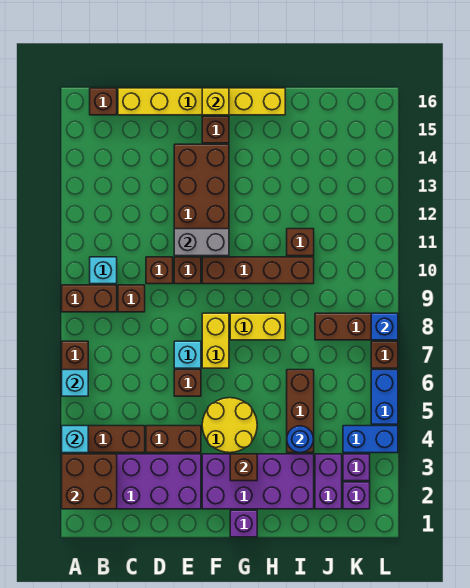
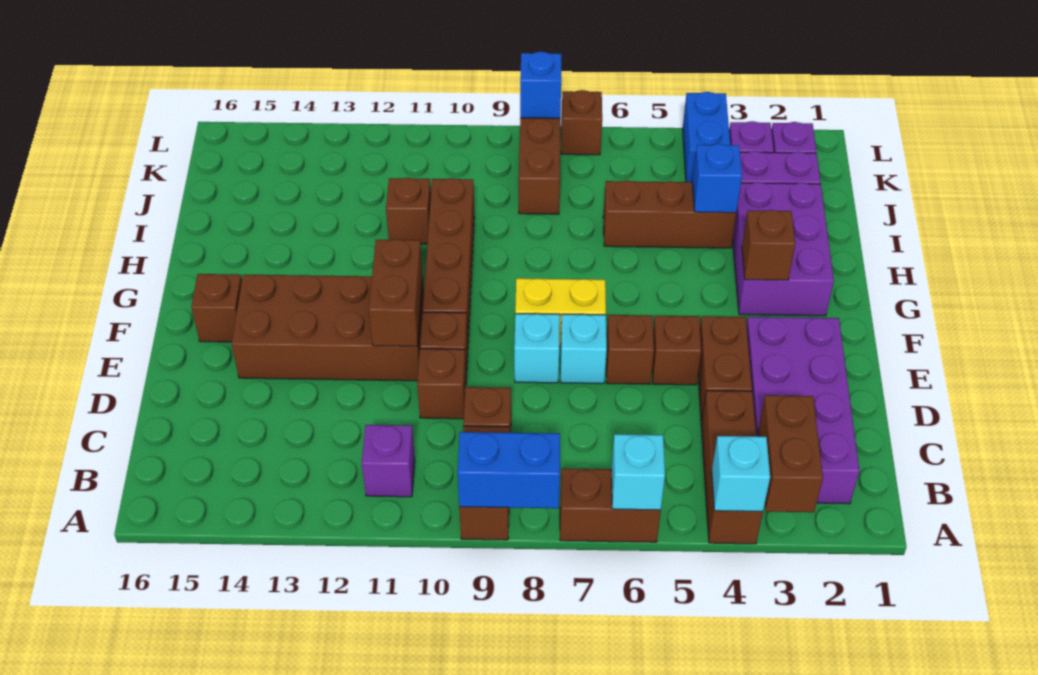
brown 2x2 brick [62,454,117,509] -> brown 1x2 brick [758,395,823,512]
cyan 1x1 brick [90,257,117,284] -> cyan 1x1 brick moved to [514,314,560,383]
brown 1x1 brick [90,88,117,115] -> brown 1x1 brick moved to [652,316,701,385]
yellow 1x6 brick [118,88,285,115] -> none
grey 1x2 brick [174,229,229,256] -> brown 1x2 brick [369,239,423,346]
purple 2x4 brick [202,454,314,509] -> purple 2x3 brick [733,182,834,316]
yellow 2x2 round brick [202,398,257,453] -> none
yellow 1x1 brick [202,88,229,115] -> none
purple 1x1 brick [230,510,257,537] -> purple 1x1 brick moved to [362,425,415,497]
yellow 1x2 brick [230,313,285,340] -> none
blue 1x1 round brick [287,426,314,453] -> blue 1x1 brick [693,144,742,213]
blue 1x2 brick [371,370,398,424] -> blue 1x2 brick moved to [458,432,560,508]

